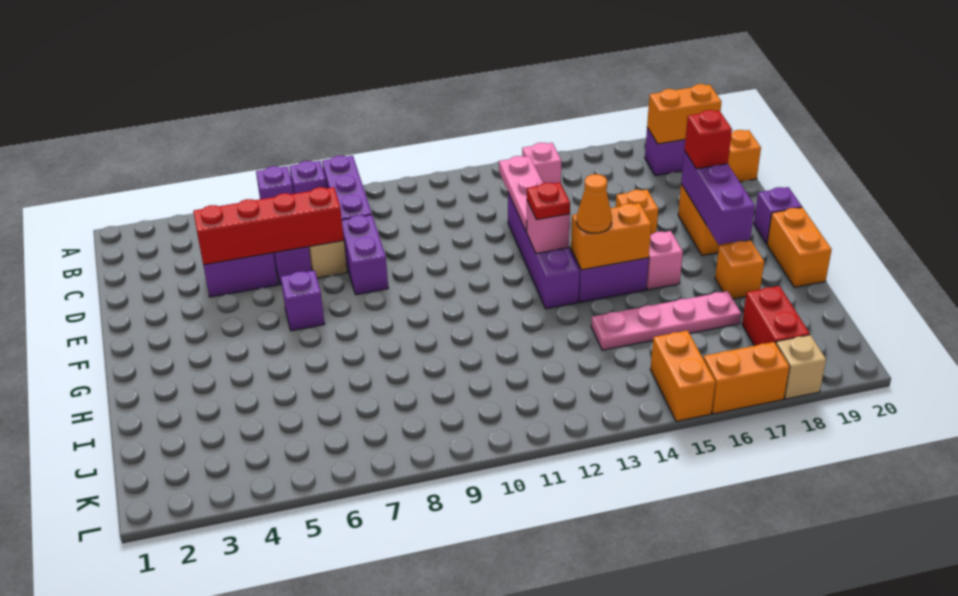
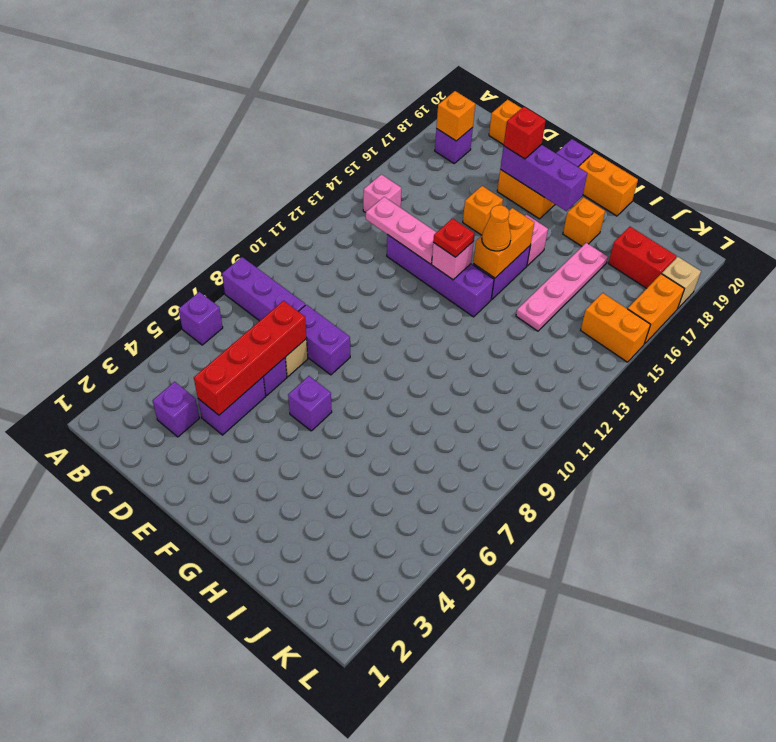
purple 1x1 brick [289,161,327,194] -> purple 1x1 brick moved to [153,382,199,437]
orange 1x2 brick [647,84,722,144] -> orange 1x1 brick [436,91,475,141]

